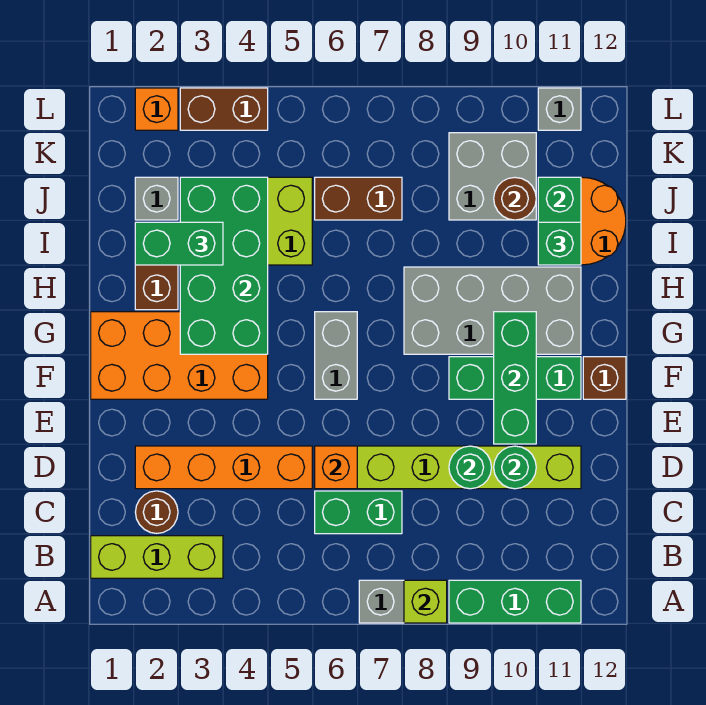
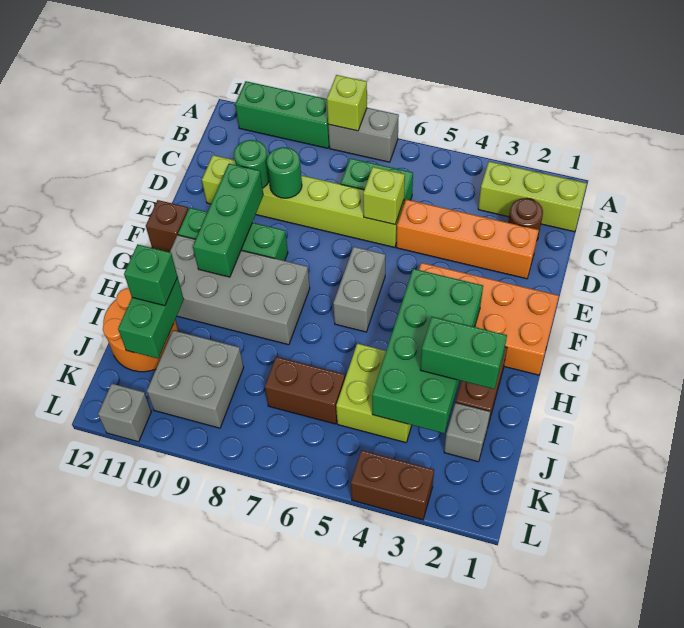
orange 1x1 brick [315,446,357,489] -> lime 1x1 brick [363,167,405,224]
brown 1x1 round brick [494,178,536,220] -> none
orange 1x1 brick [135,88,178,130] -> none

